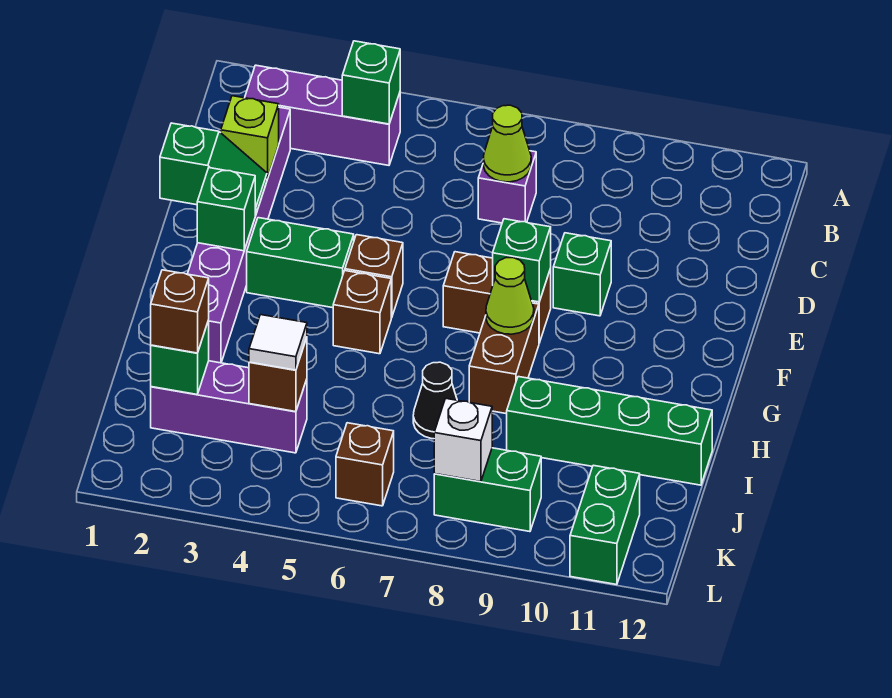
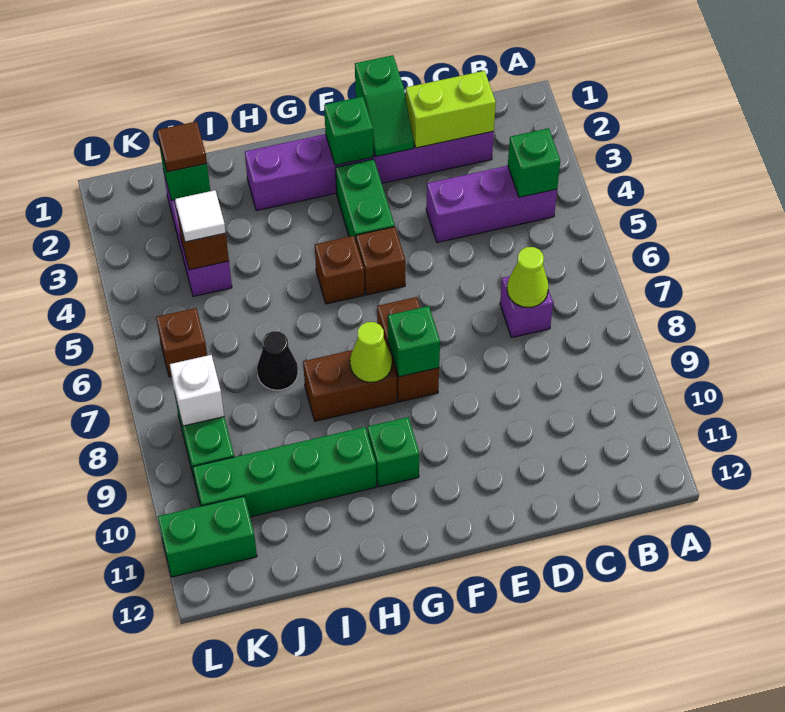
purple 1x3 brick [245,65,400,165] -> purple 1x3 brick turned to [426,166,557,243]
lime 1x1 brick [221,96,279,179] -> lime 1x2 brick [406,71,496,148]
green 1x1 brick [553,233,611,316] -> green 1x1 brick moved to [367,417,419,487]
green 1x4 brick [507,377,712,485] -> green 1x4 brick turned to [193,427,376,517]
brown 1x1 brick [151,270,209,353] -> brown 1x1 tile [157,121,207,172]

